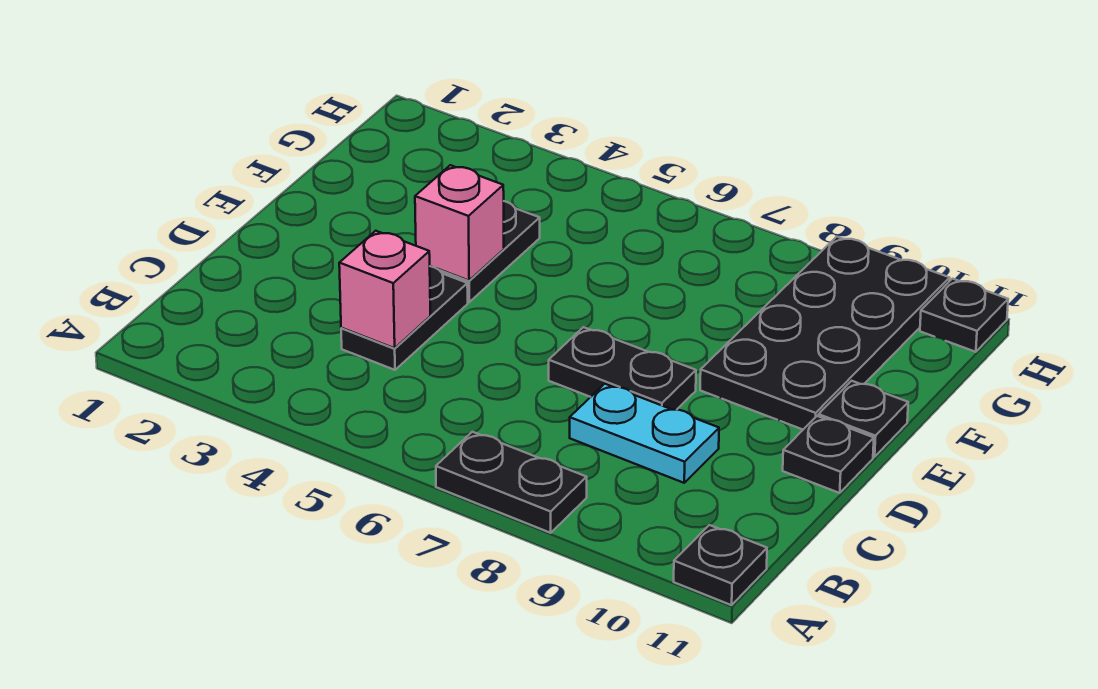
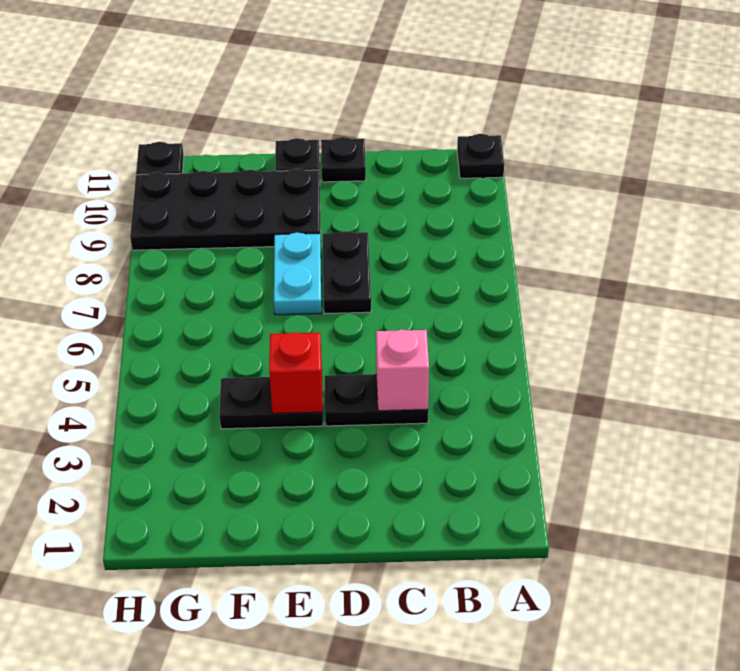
black 1x2 plate [436,432,587,533] -> none
cyan 1x2 plate [570,384,719,483] -> cyan 1x2 plate moved to [274,232,322,315]
pink 1x1 brick [415,165,504,281] -> red 1x1 brick [269,332,323,414]

